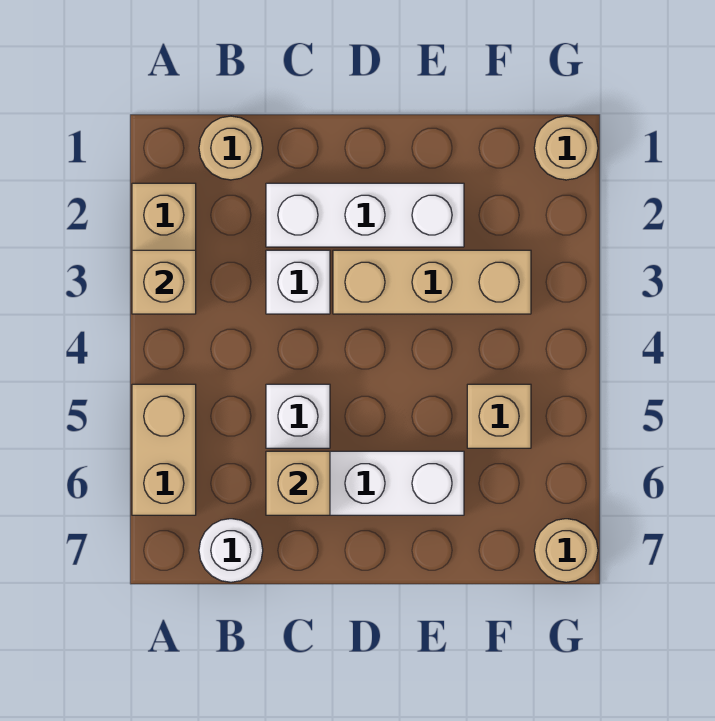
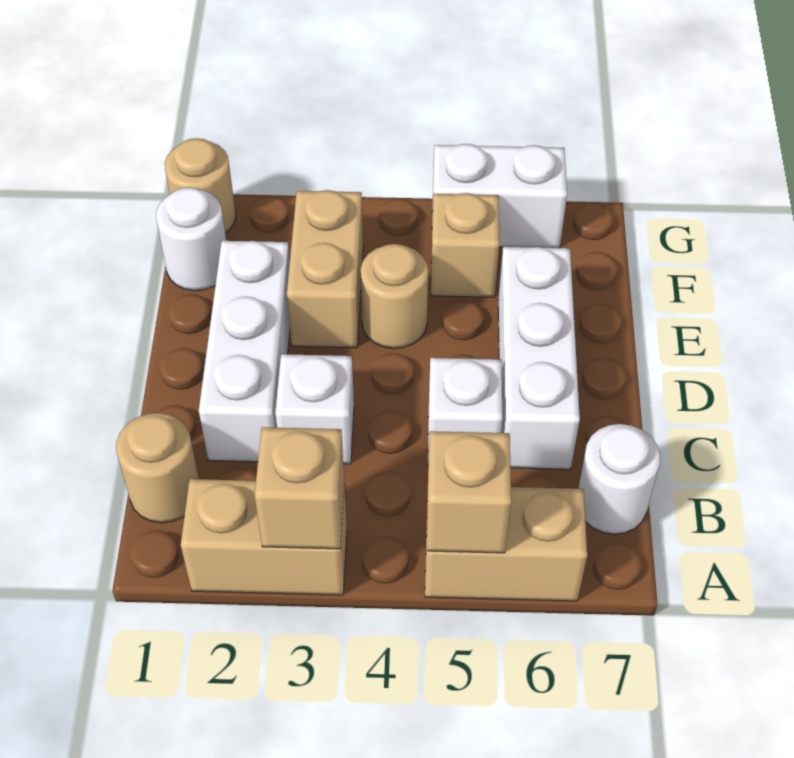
tan 1x1 brick [266,451,330,515] -> tan 1x1 brick moved to [427,431,511,553]
tan 1x3 brick [333,250,531,314] -> tan 1x2 brick [287,190,363,348]
none -> white 1x1 round brick [156,187,226,291]
none -> white 1x2 brick [432,144,567,248]
tan 1x1 round brick [534,519,598,582] -> tan 1x1 round brick moved to [361,244,428,349]

